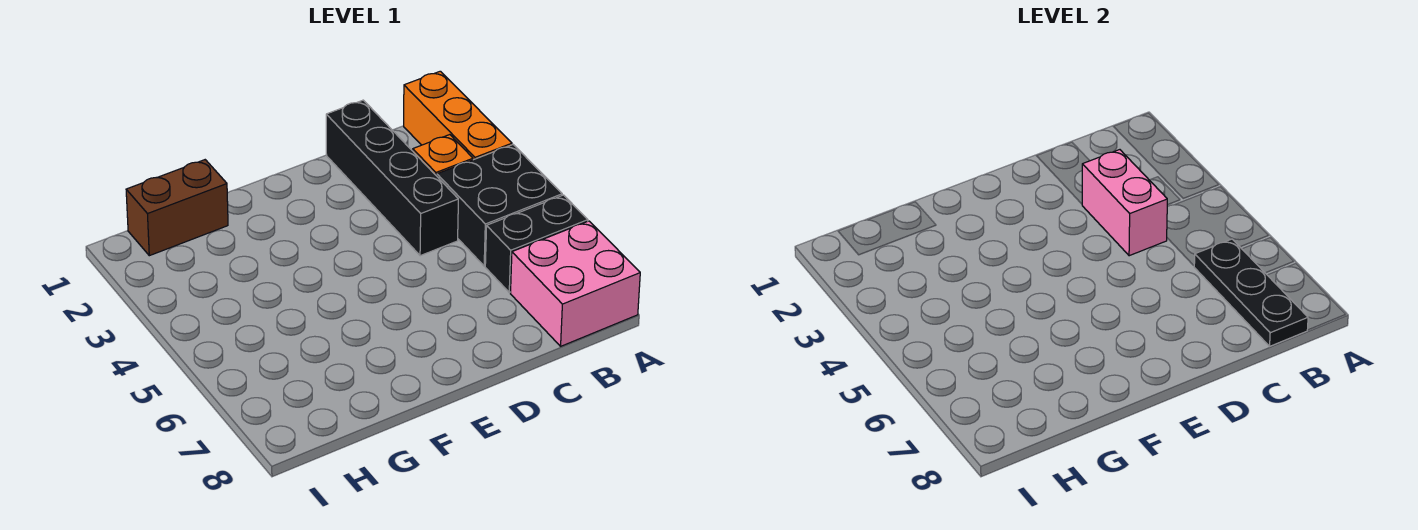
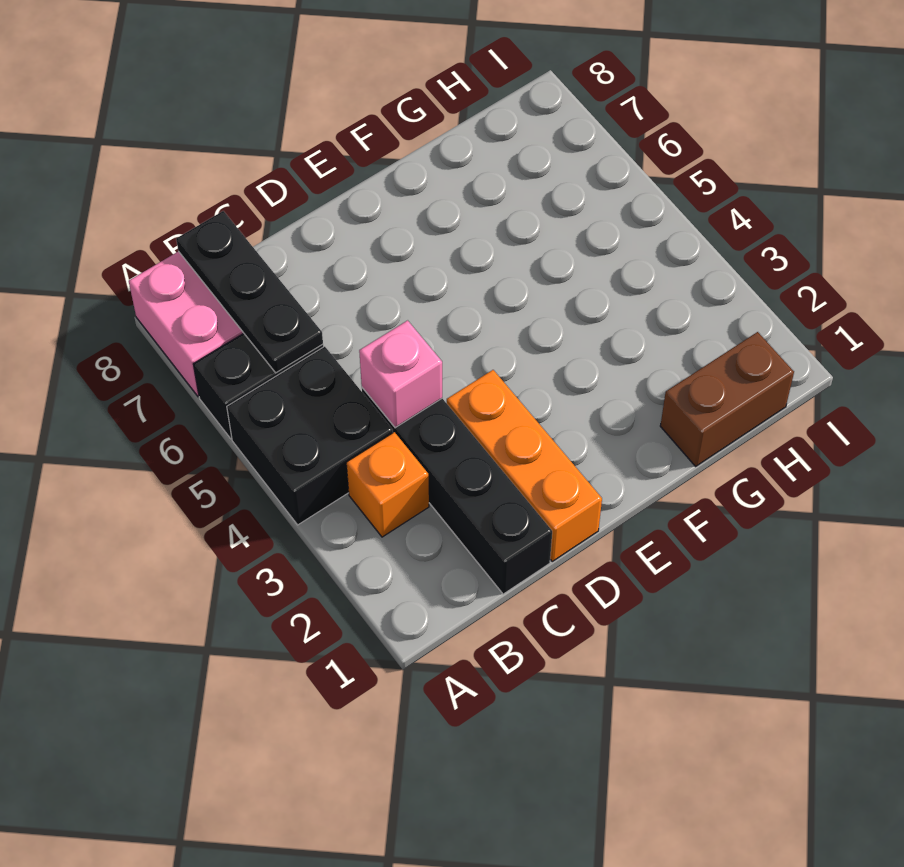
orange 1x3 brick [404,71,512,160] -> orange 1x3 brick moved to [447,370,602,561]
pink 1x2 brick [1082,150,1167,256] -> pink 1x1 brick [359,320,442,428]

